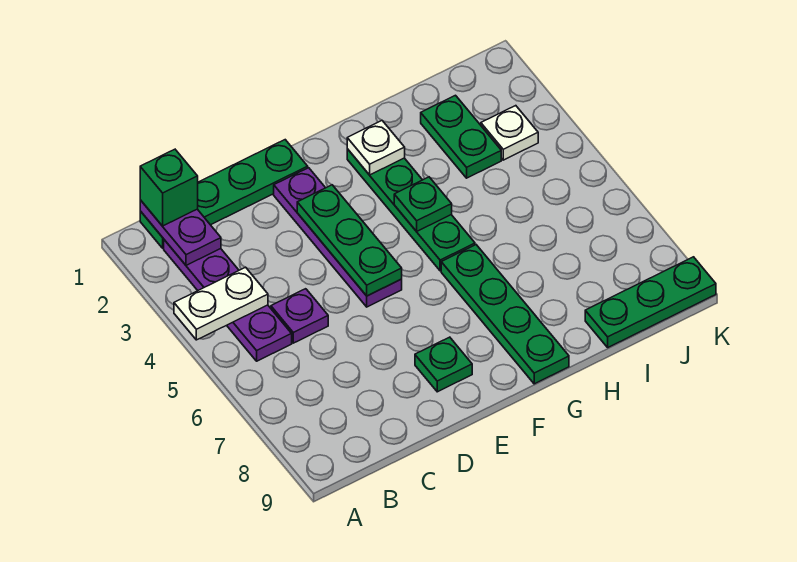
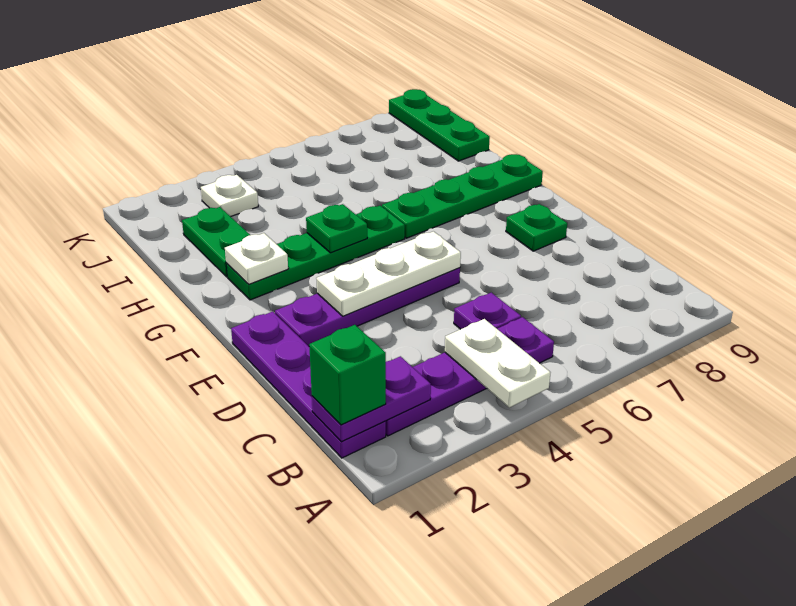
green 1x4 plate [140,140,308,248] -> purple 1x4 plate [231,312,386,458]
green 1x3 plate [297,185,402,296] -> white 1x3 plate [316,231,461,316]
green 1x2 plate [421,95,501,178] -> green 1x2 plate turned to [182,207,250,277]

